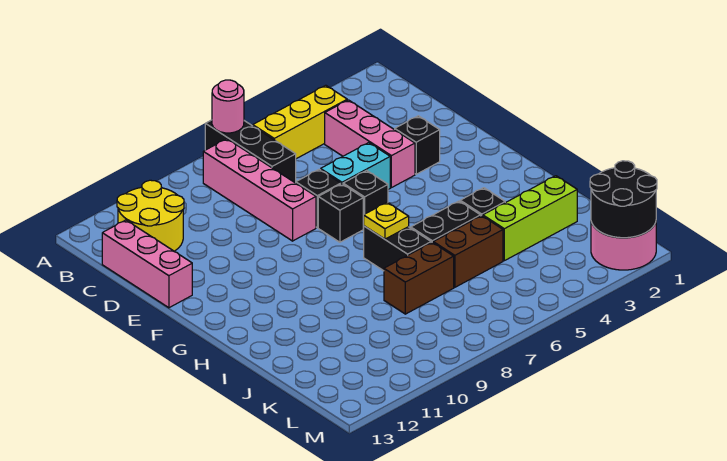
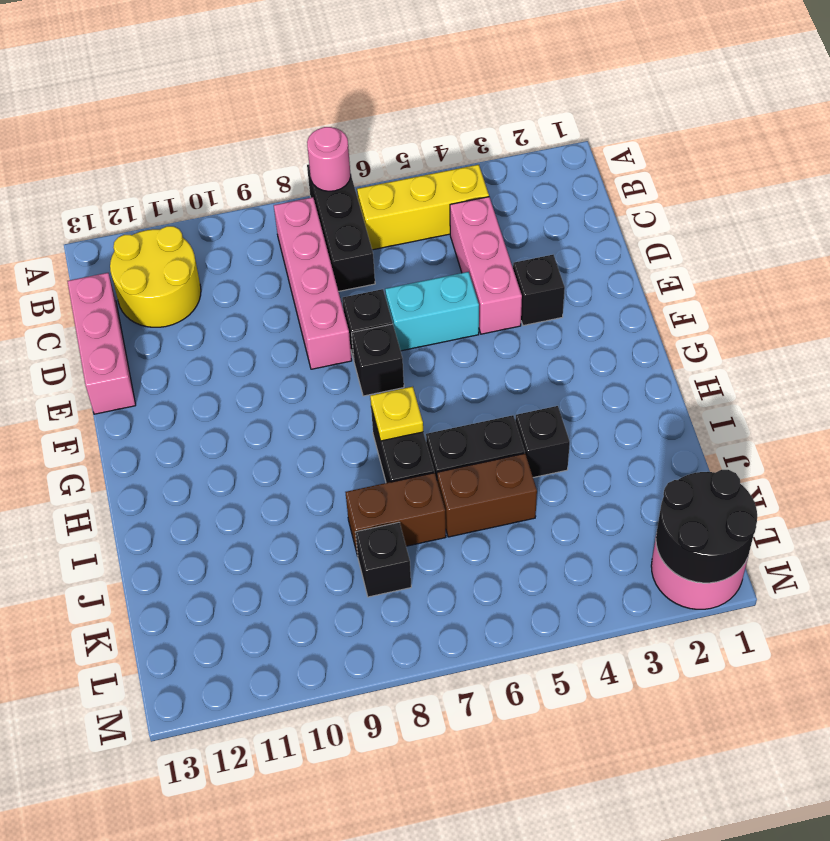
black 1x1 brick [343,171,388,228] -> black 1x1 brick moved to [355,522,411,597]
lime 1x3 brick [483,176,577,261] -> none

